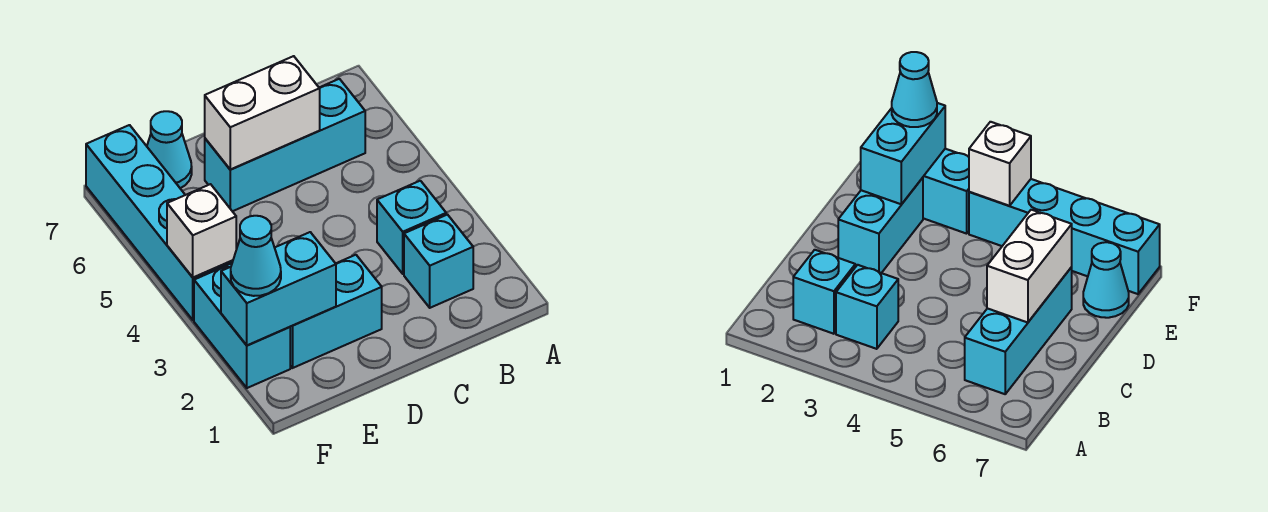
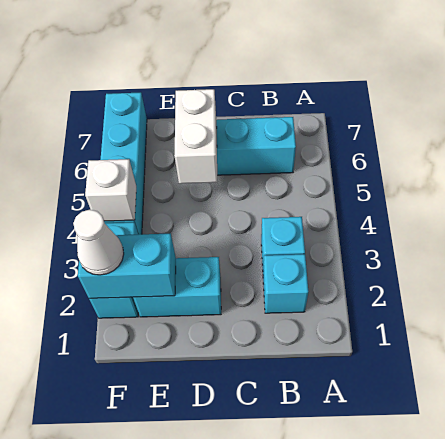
white 1x2 brick [205,56,320,169] -> white 1x2 brick turned to [174,89,217,184]
cyan 1x1 cone [147,111,192,188] -> none
cyan 1x1 cone [231,216,281,296] -> white 1x1 cone [73,210,124,275]

